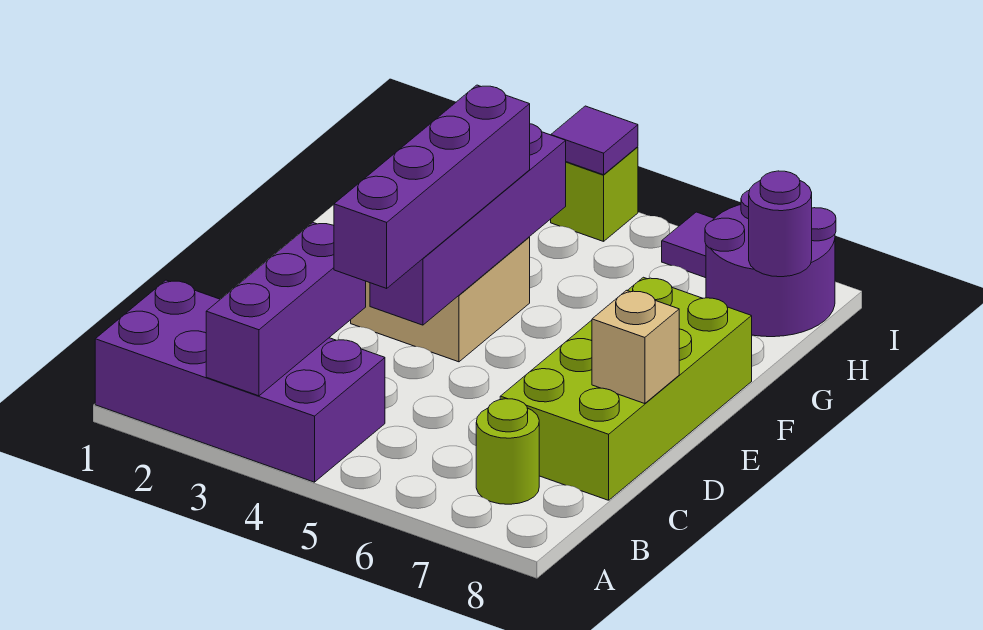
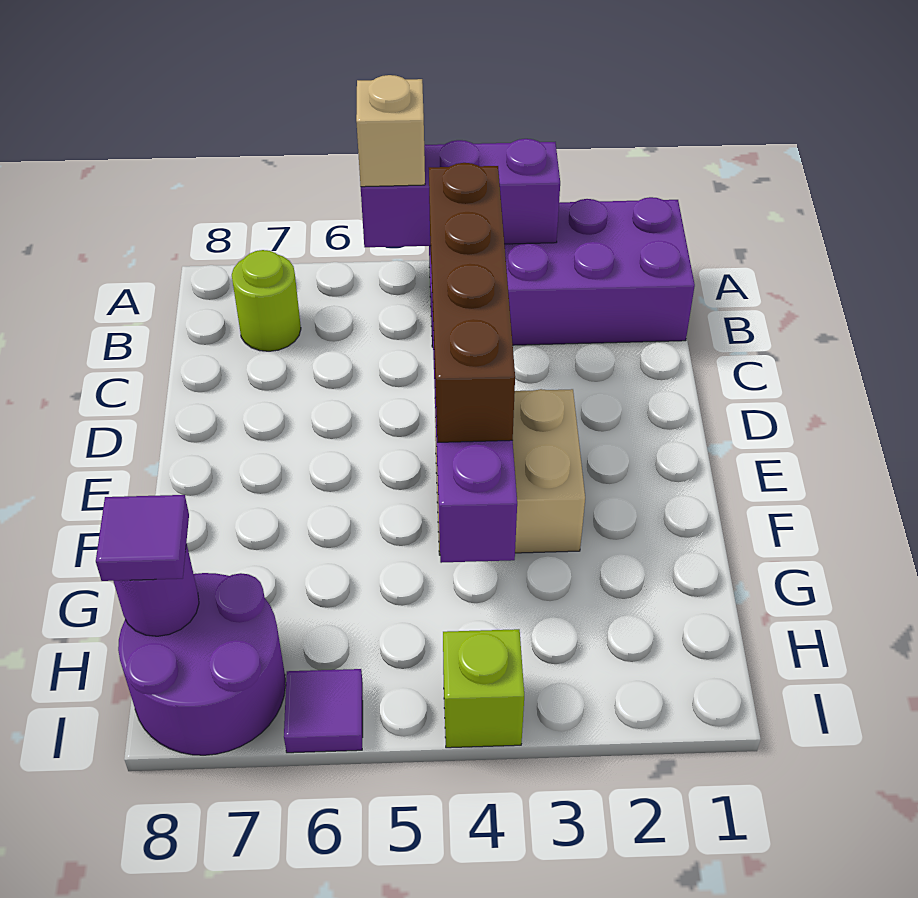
purple 1x3 brick [206,223,366,396] -> purple 1x3 brick turned to [361,139,560,247]
purple 1x4 brick [334,85,530,288] -> brown 1x4 brick [429,163,515,442]
lime 2x4 brick [500,277,752,500] -> none
tan 1x1 brick [592,290,679,404] -> tan 1x1 brick moved to [356,75,425,187]
purple 1x1 tile [551,106,638,175] -> purple 1x1 tile moved to [96,495,189,581]

